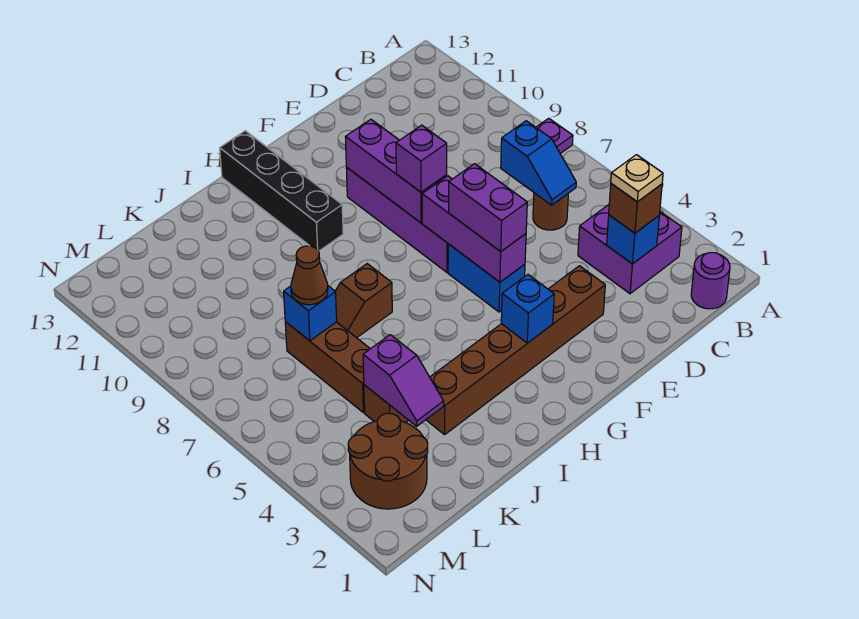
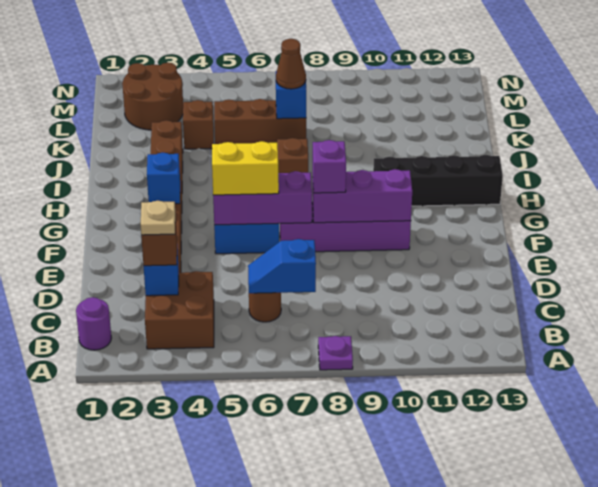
purple 2x2 brick [578,205,682,294] -> brown 2x2 brick [145,271,214,349]
purple 1x2 brick [449,164,527,252] -> yellow 1x2 brick [212,141,279,195]
purple 1x2 slope [363,335,444,426] -> none

